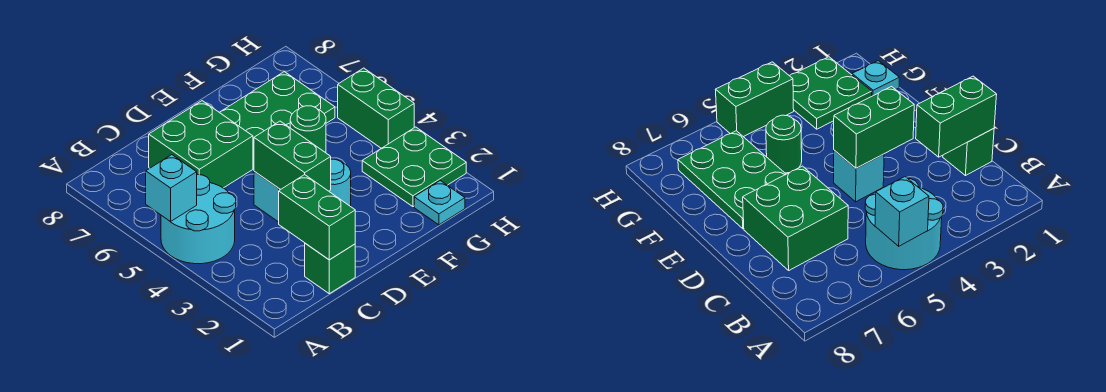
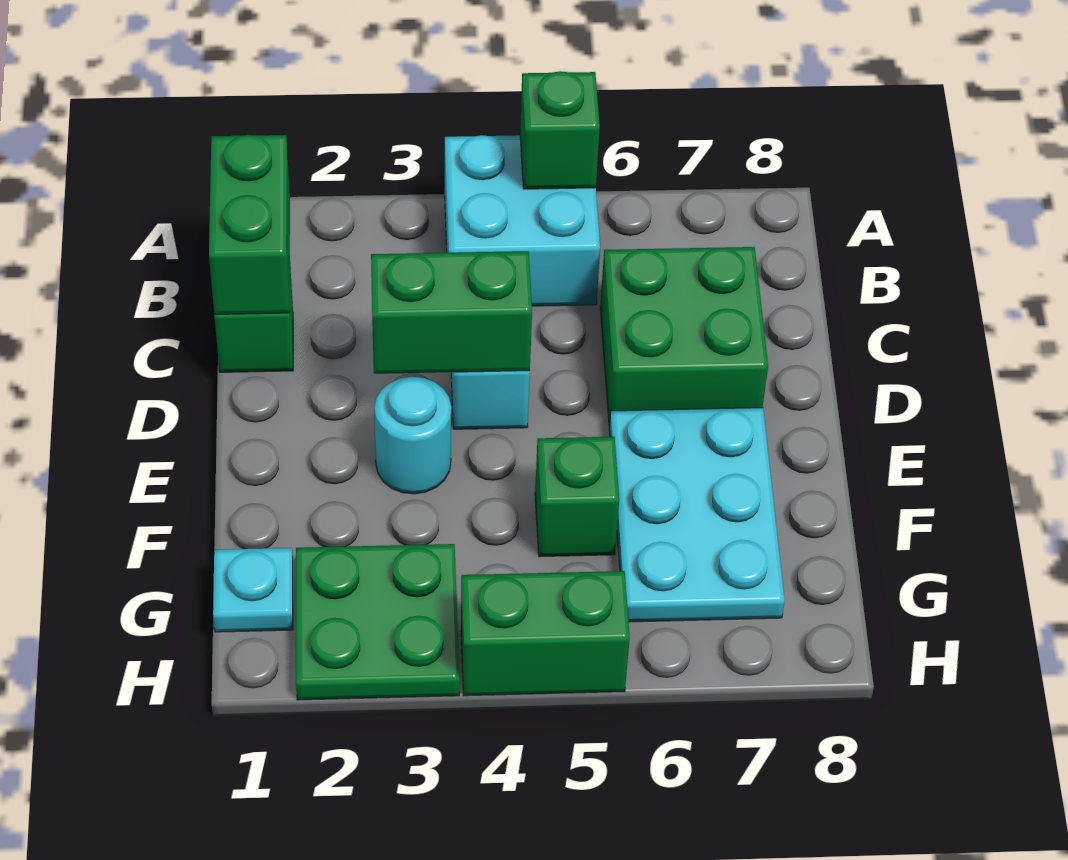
cyan 2x2 round brick [161,175,236,264] -> cyan 2x2 brick [445,135,600,306]
cyan 1x1 brick [146,155,197,222] -> green 1x1 brick [520,71,600,189]
green 1x2 brick [279,175,355,260] -> green 1x2 brick turned to [209,135,290,314]
green 2x3 plate [219,72,335,168] -> cyan 2x3 plate [609,408,785,622]
green 1x1 round brick [290,106,326,153] -> green 1x1 brick [535,437,619,557]

